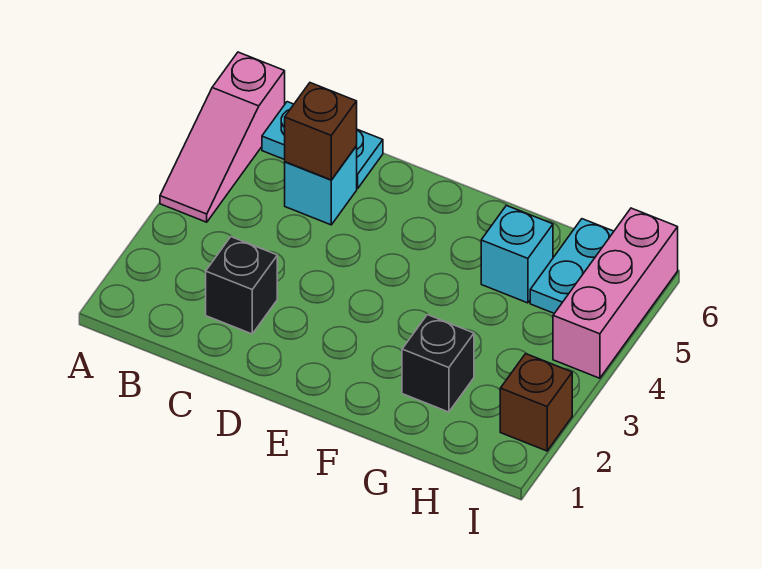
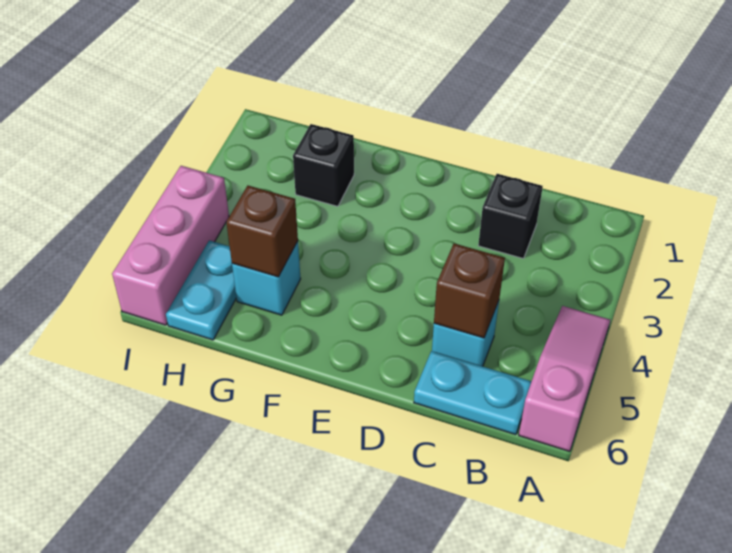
brown 1x1 brick [500,354,572,451] -> brown 1x1 brick moved to [226,186,298,277]

